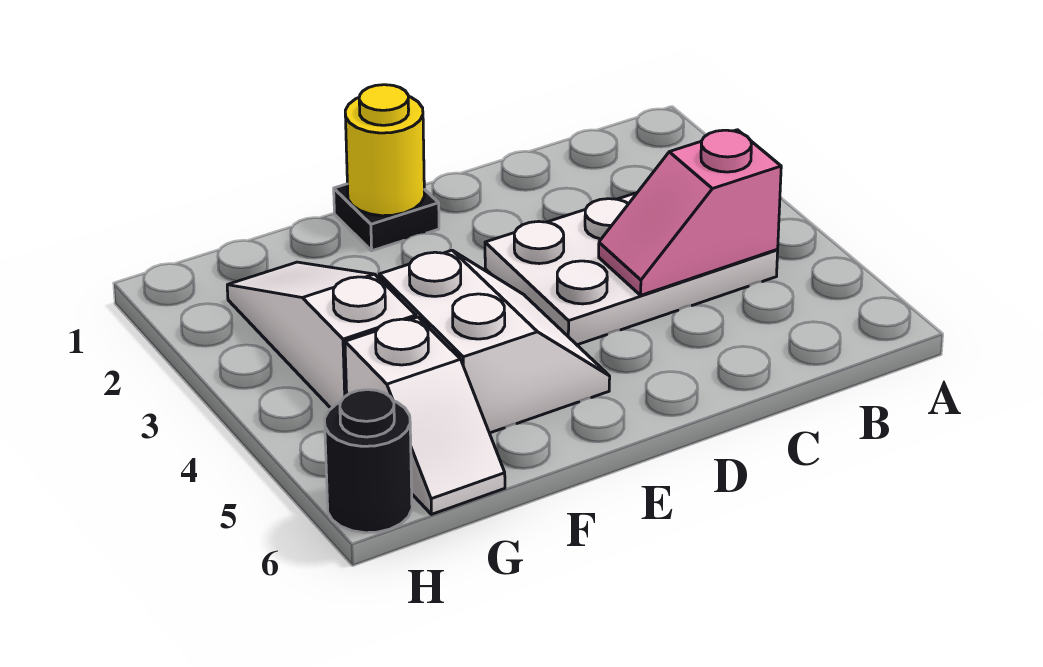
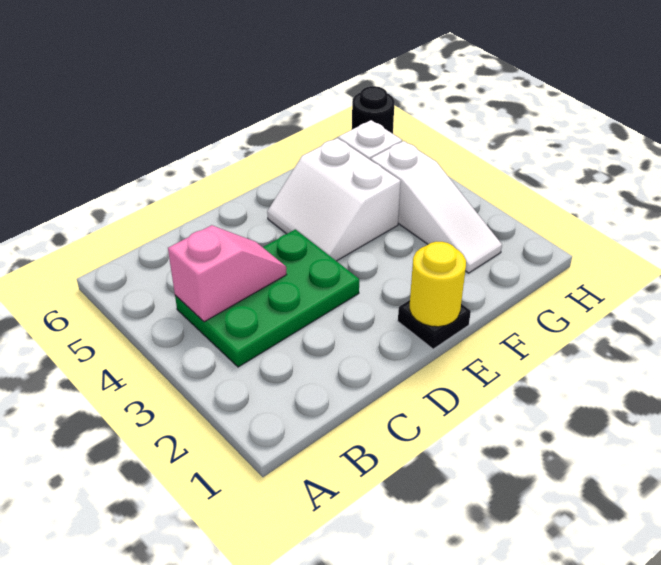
white 2x3 plate [485,193,778,345] -> green 2x3 plate [175,229,359,367]

